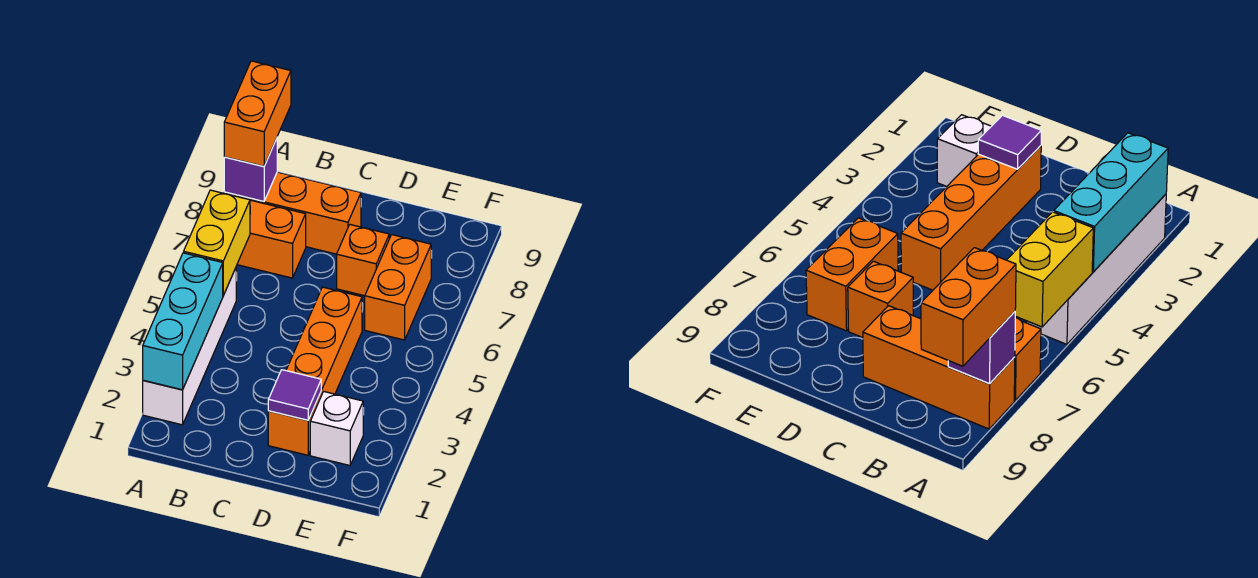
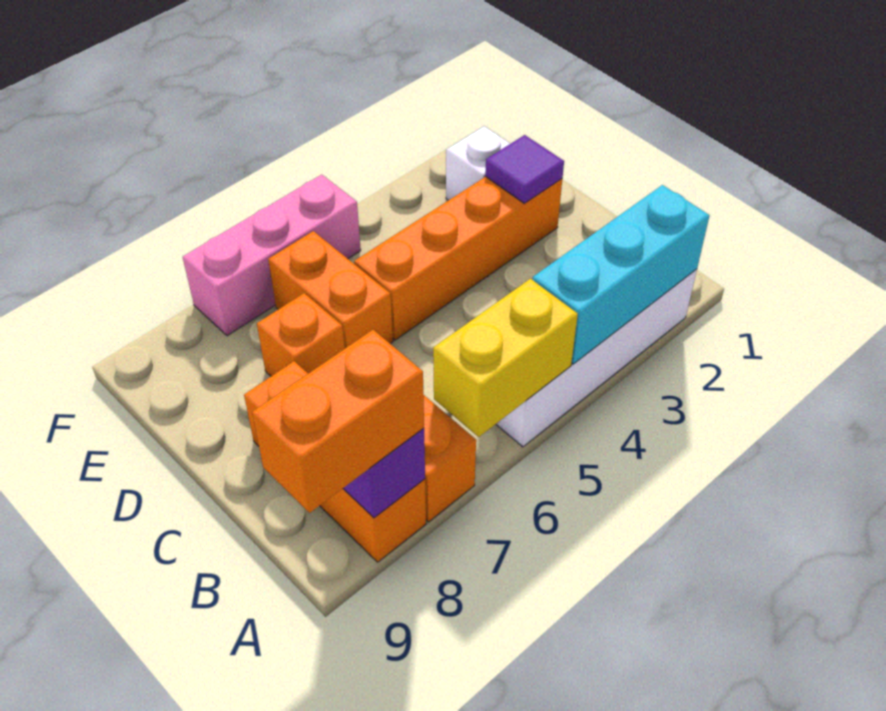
orange 1x2 brick [365,235,431,340] -> orange 1x2 brick turned to [268,231,393,348]
none -> pink 1x3 brick [183,175,361,336]

